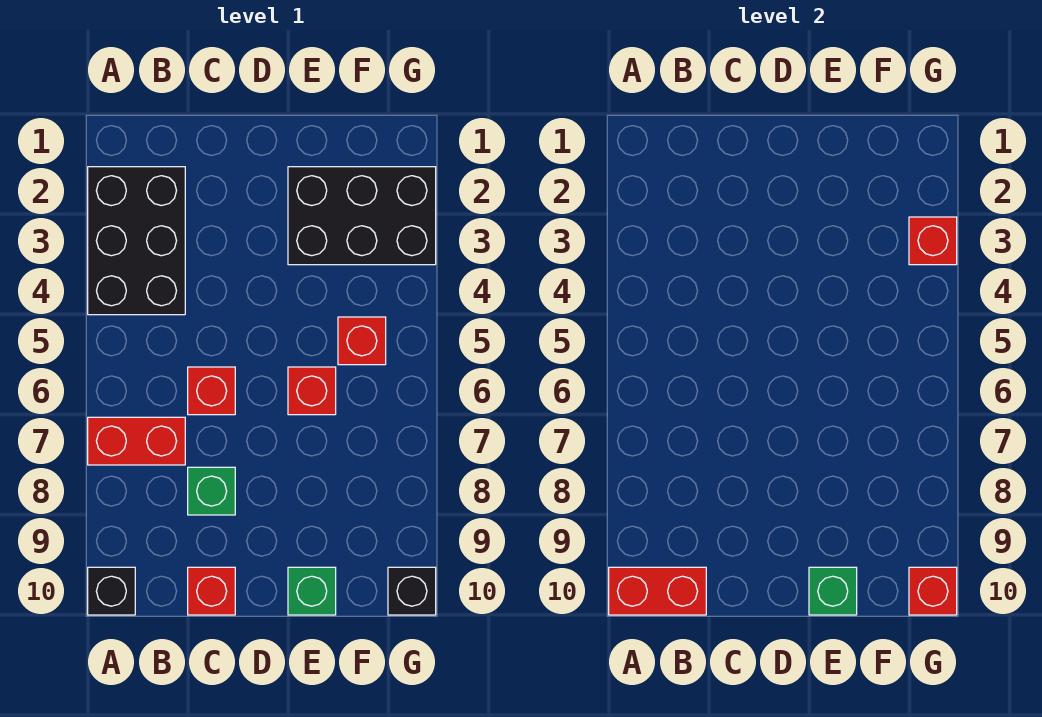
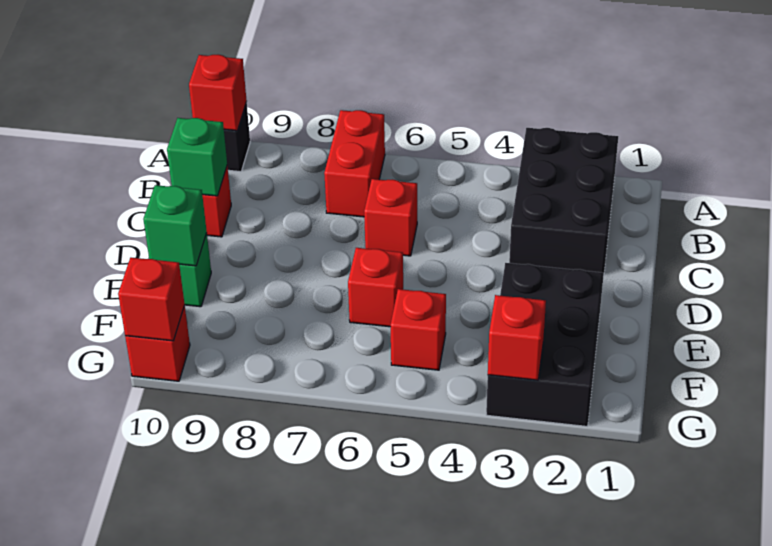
black 2x3 brick [88,167,185,315] -> black 2x3 brick turned to [509,128,618,273]
red 1x2 brick [609,567,706,615] -> red 1x1 brick [189,55,247,131]
green 1x1 brick [188,467,235,515] -> green 1x1 brick moved to [167,118,227,196]
black 1x1 brick [388,567,436,615] -> red 1x1 brick [125,306,190,381]

